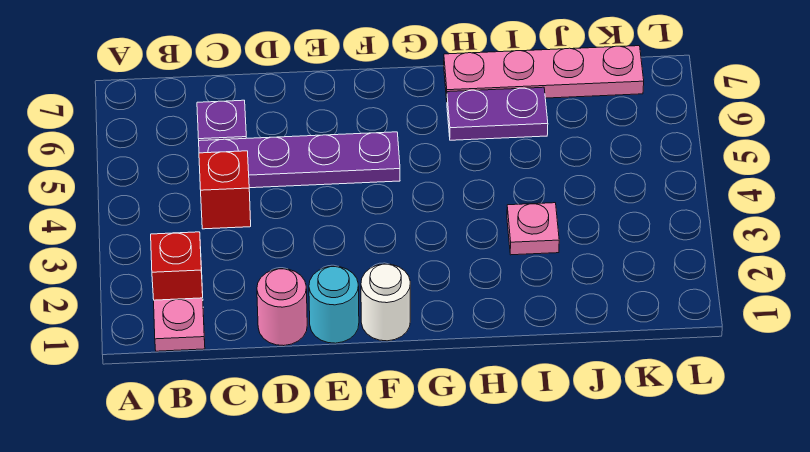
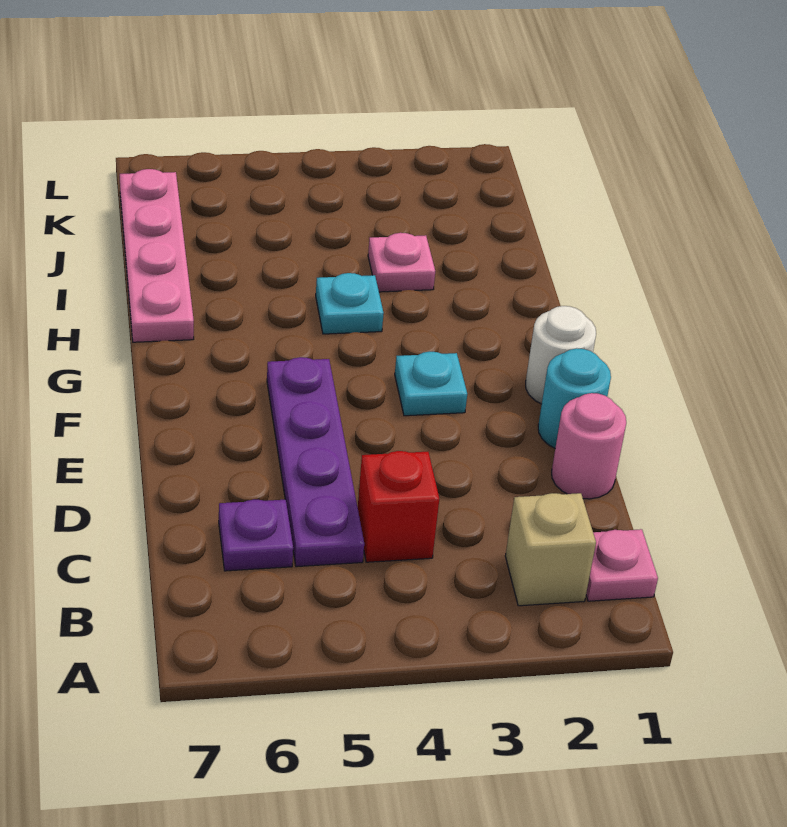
red 1x1 brick [151,232,203,300] -> tan 1x1 brick [505,493,596,606]
none -> cyan 1x1 plate [395,351,467,416]
none -> cyan 1x1 plate [316,273,384,334]
purple 1x2 plate [447,87,548,140] -> none

